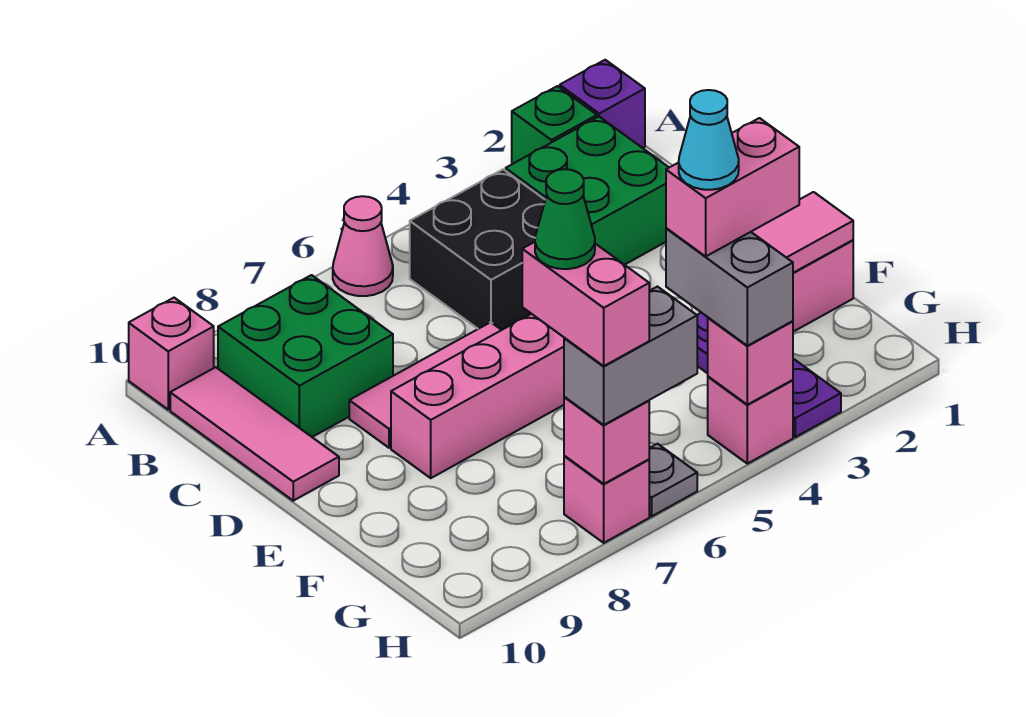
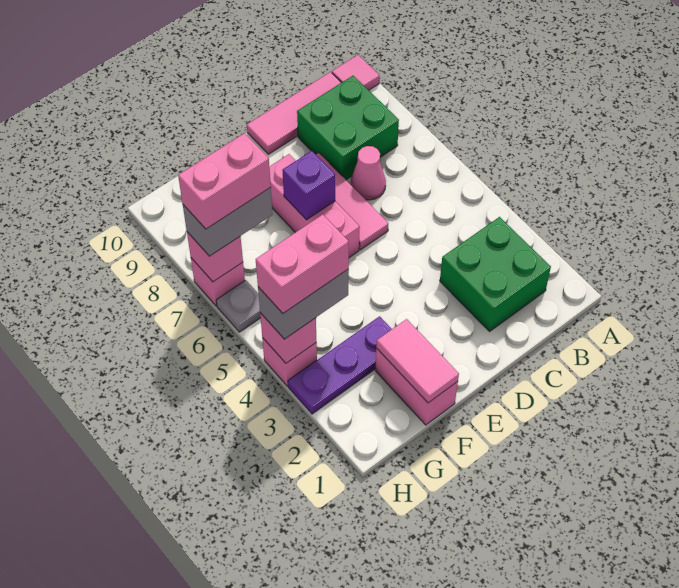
purple 1x1 brick [560,60,645,148] -> purple 1x1 brick moved to [283,151,335,220]
green 1x1 brick [512,86,597,164] -> none
pink 1x1 cone [333,196,393,296] -> pink 1x1 cone moved to [351,146,386,200]
pink 1x1 brick [129,298,214,409] -> pink 1x1 tile [332,55,379,90]
black 2x2 brick [410,169,545,330] -> none
pink 1x2 brick [666,118,799,256] -> pink 1x2 brick turned to [256,214,349,313]
cyan 1x1 cone [679,90,739,190] -> none
green 1x1 cone [535,169,595,269] -> none
grey 1x2 brick [564,287,697,425] -> grey 1x2 brick turned to [183,188,273,256]

